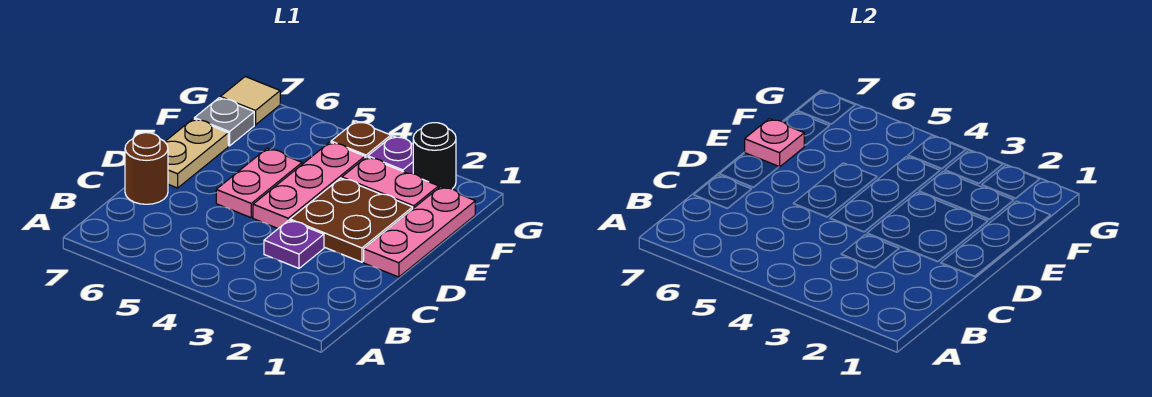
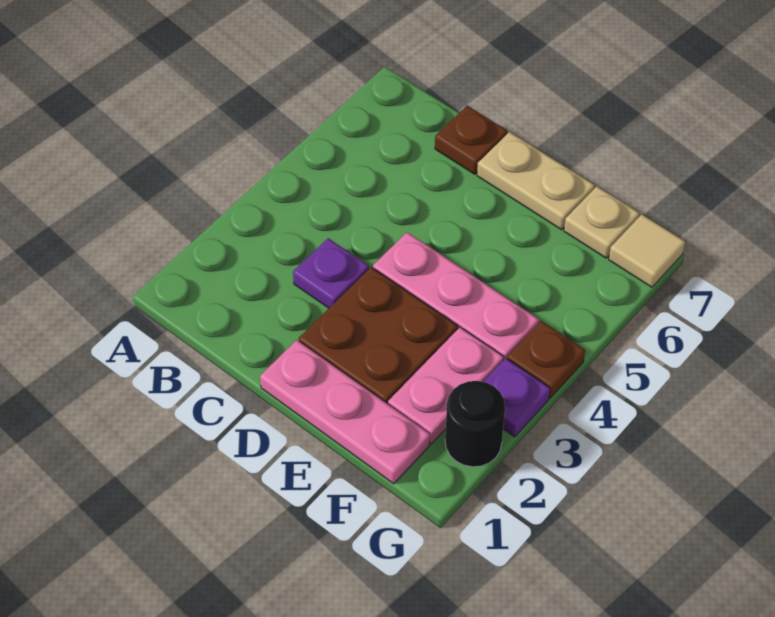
brown 1x1 round brick [125,133,168,204] -> brown 1x1 plate [435,106,507,174]
pink 1x2 plate [216,148,302,218] -> none
pink 1x1 plate [745,119,804,167] -> none
grey 1x1 plate [194,98,254,146] -> tan 1x1 plate [564,186,639,258]

